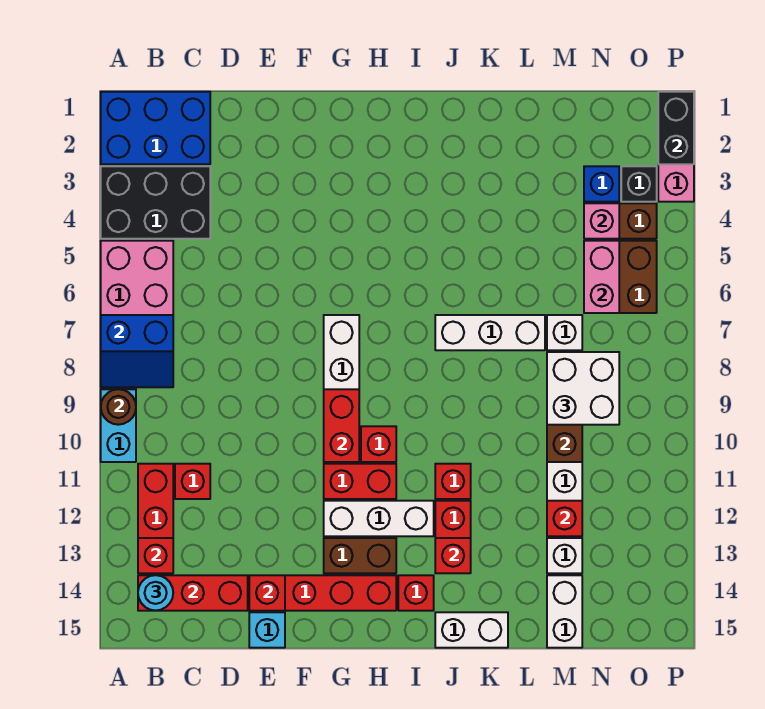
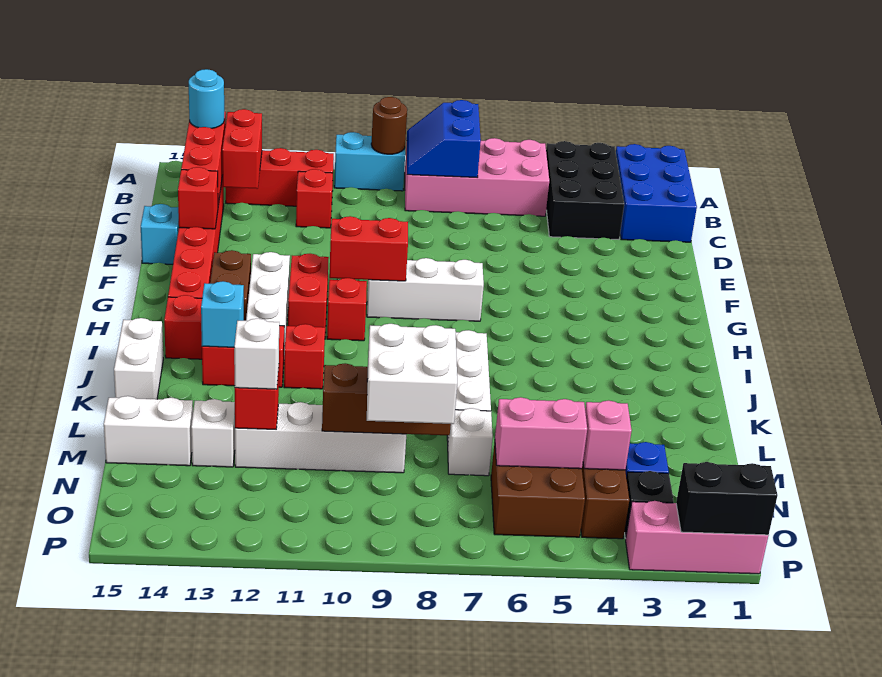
red 1x1 brick [138,538,173,573] -> red 1x2 brick [222,109,262,189]
red 1x1 brick [435,538,471,573] -> cyan 1x1 brick [201,281,244,347]
none -> white 1x1 brick [234,319,279,389]

